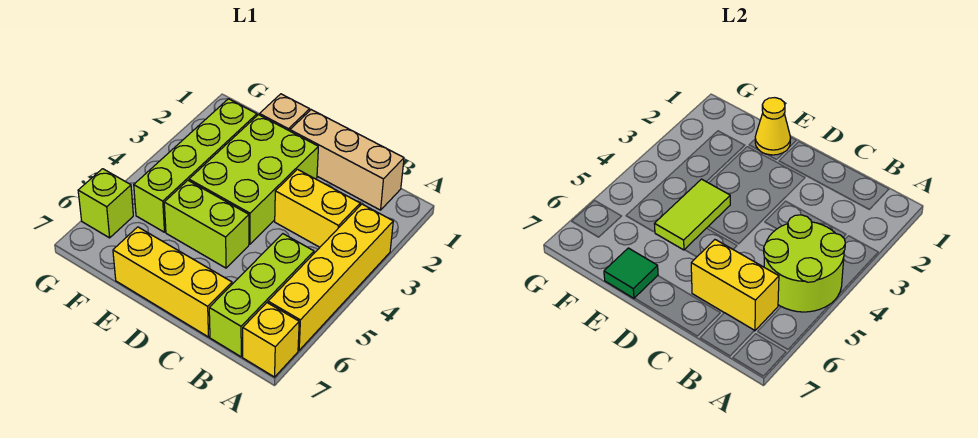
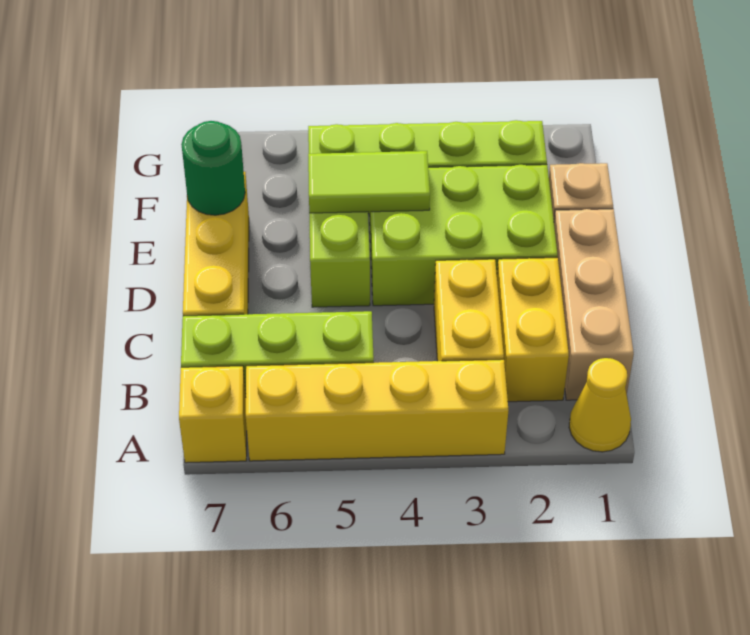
lime 2x2 round brick [764,215,845,312] -> none
yellow 1x2 brick [691,240,779,331] -> yellow 1x2 brick moved to [497,258,569,402]
yellow 1x1 cone [755,98,791,155] -> yellow 1x1 cone moved to [569,358,631,452]
green 1x1 tile [604,248,658,298] -> green 1x1 round brick [181,121,245,215]
lime 1x1 brick [78,169,133,238] -> none

